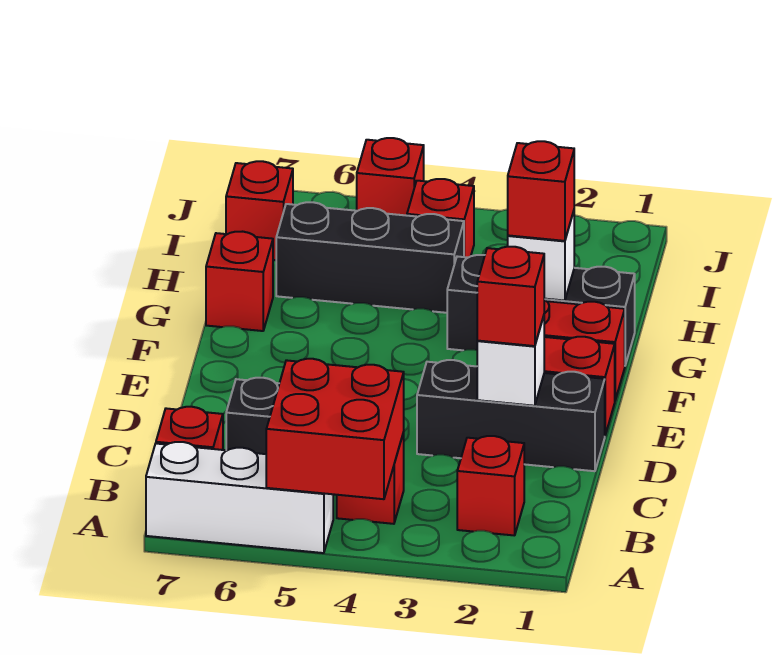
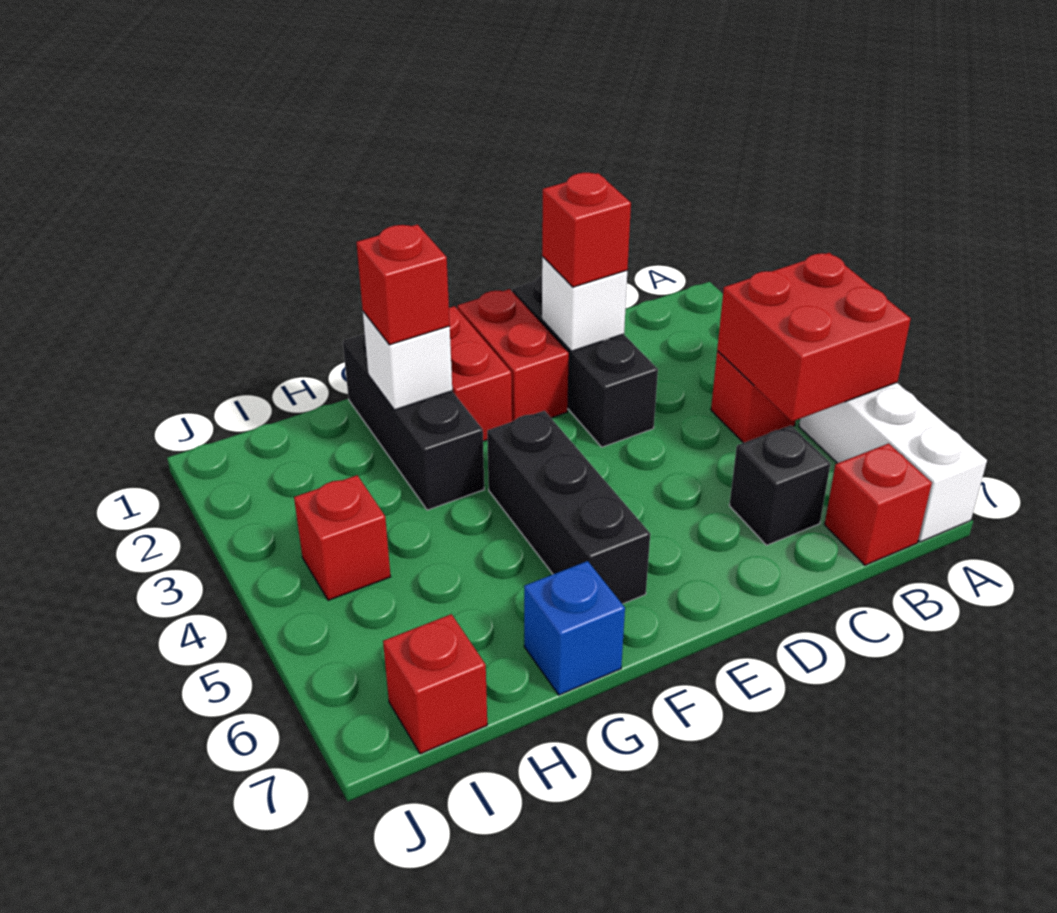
red 1x1 brick [457,436,524,536] -> none
red 1x1 brick [206,232,273,331] -> blue 1x1 brick [524,561,625,695]
black 1x3 brick [276,202,464,313] -> black 1x3 brick moved to [487,411,650,604]
red 1x1 brick [357,138,424,216] -> none

